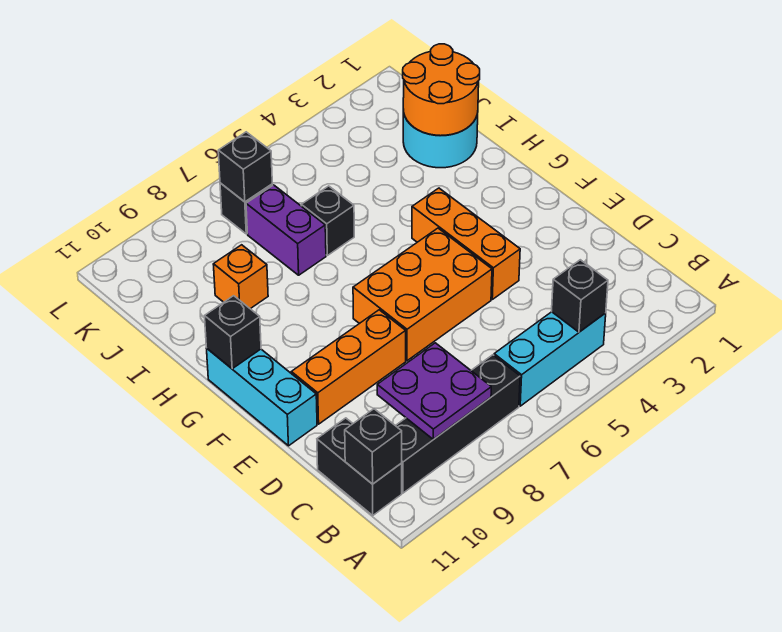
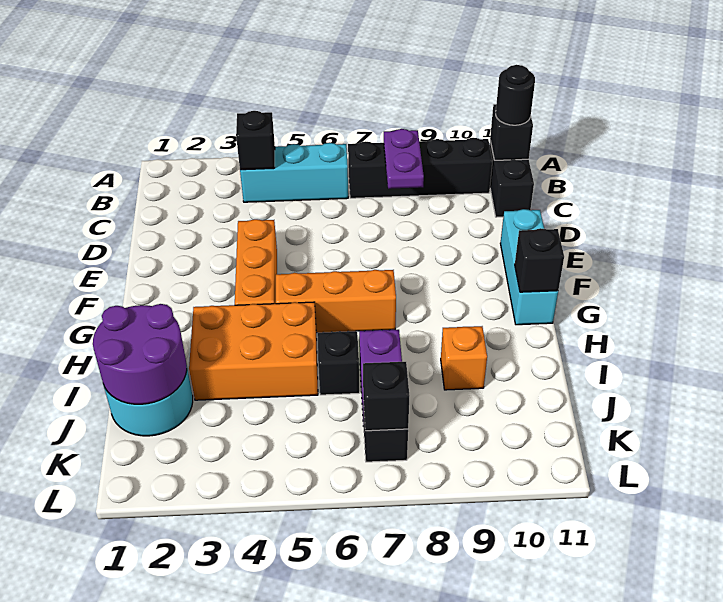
purple 2x2 plate [377,343,491,439] -> purple 1x2 plate [384,129,424,189]
none -> black 1x1 round brick [496,65,535,125]
orange 2x3 brick [353,228,492,361] -> orange 2x3 brick moved to [189,302,318,400]
orange 1x3 brick [291,310,406,424] -> orange 1x3 brick moved to [276,270,396,333]
orange 2x2 round brick [403,44,480,136] -> purple 2x2 round brick [93,304,187,404]

